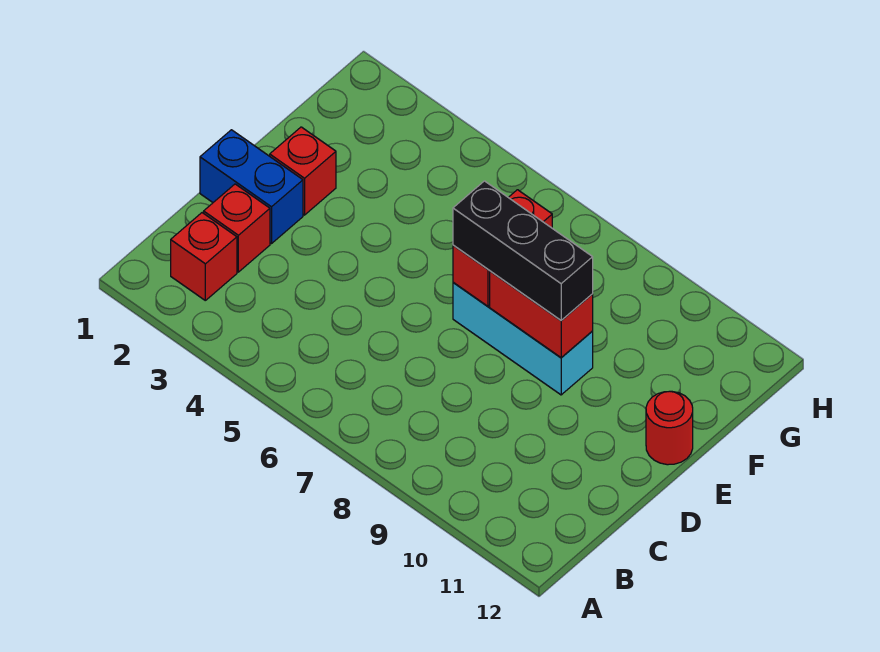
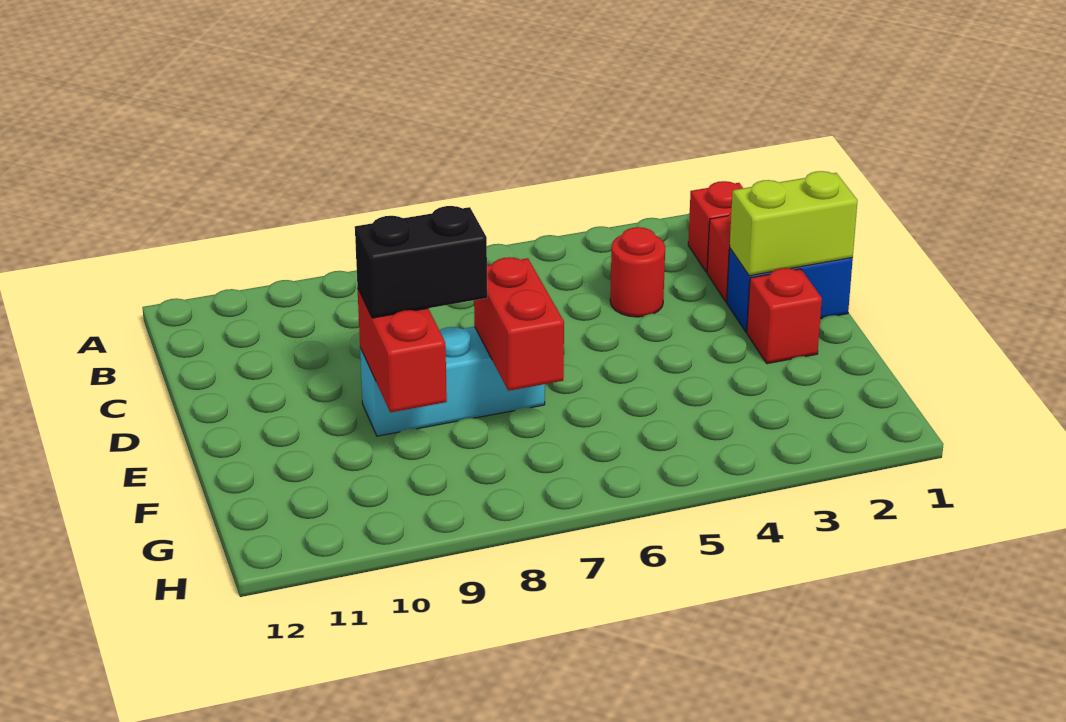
none -> lime 1x2 brick [730,171,858,276]
black 1x3 brick [453,181,593,320] -> black 1x2 brick [355,206,487,318]
red 1x2 brick [490,271,593,358] -> red 1x2 brick turned to [357,288,447,412]
red 1x1 round brick [646,391,693,465] -> red 1x1 round brick moved to [610,227,665,317]

